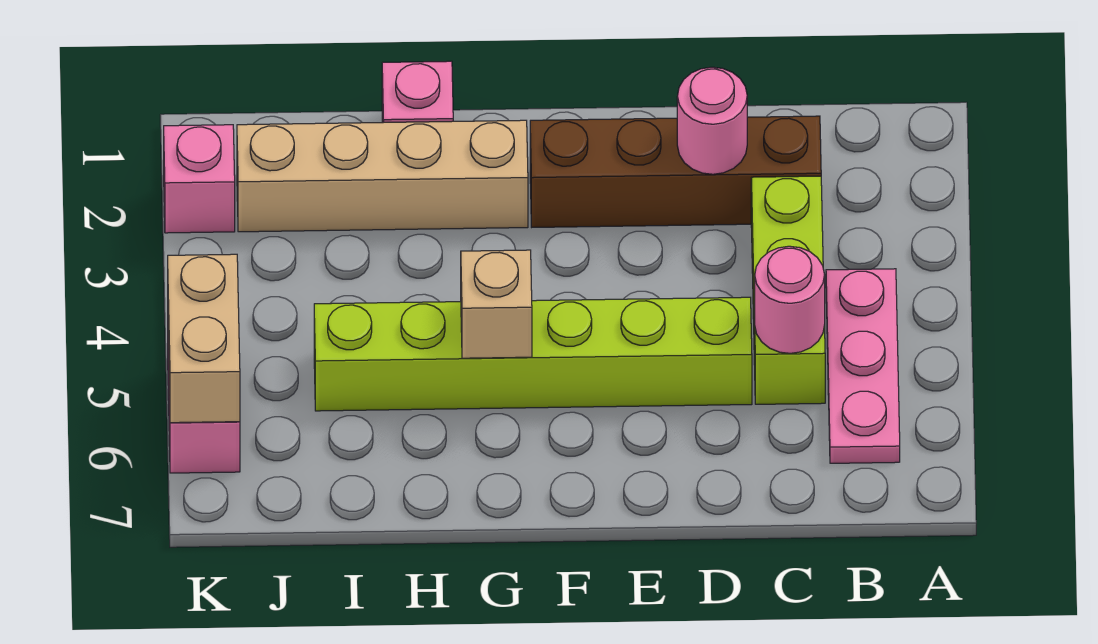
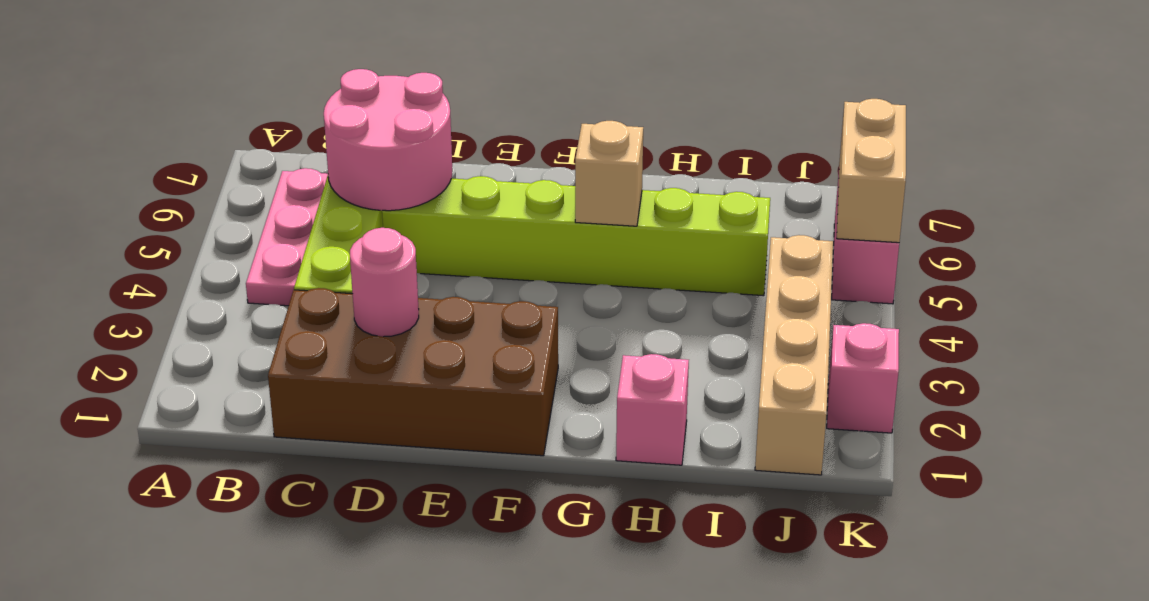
brown 1x4 brick [530,116,821,227] -> brown 2x4 brick [268,288,558,456]
pink 1x1 round brick [755,246,825,353] -> pink 2x2 round brick [324,69,452,211]
tan 1x4 brick [237,120,528,232] -> tan 1x4 brick turned to [755,235,833,475]

